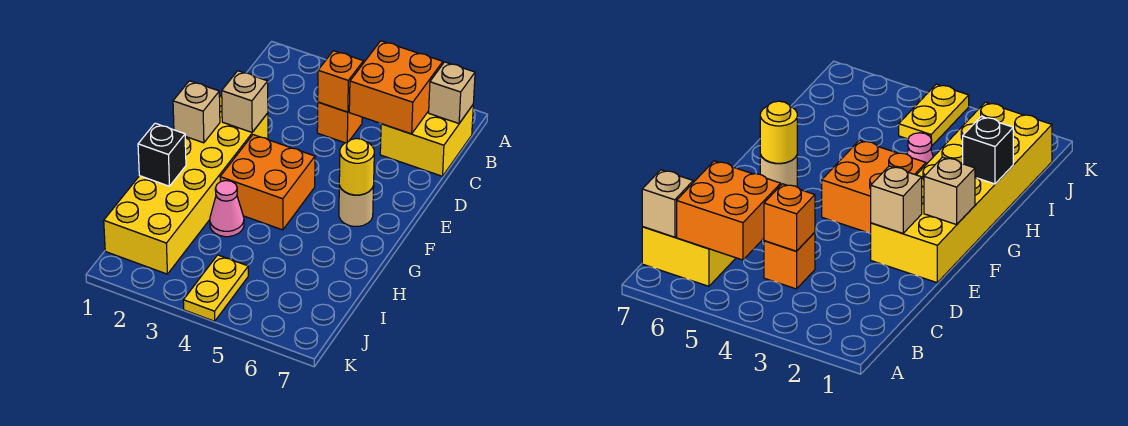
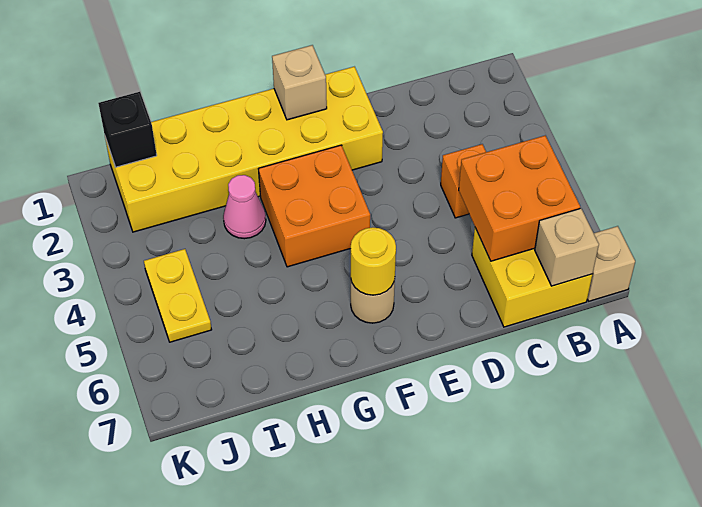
orange 1x1 brick [318,51,363,112] -> none
tan 1x1 brick [222,71,268,132] -> tan 1x1 brick moved to [587,226,635,301]
black 1x1 brick [138,123,186,186] -> black 1x1 brick moved to [98,92,157,167]
yellow 1x2 plate [183,255,248,321] -> yellow 1x2 plate turned to [144,249,212,342]

